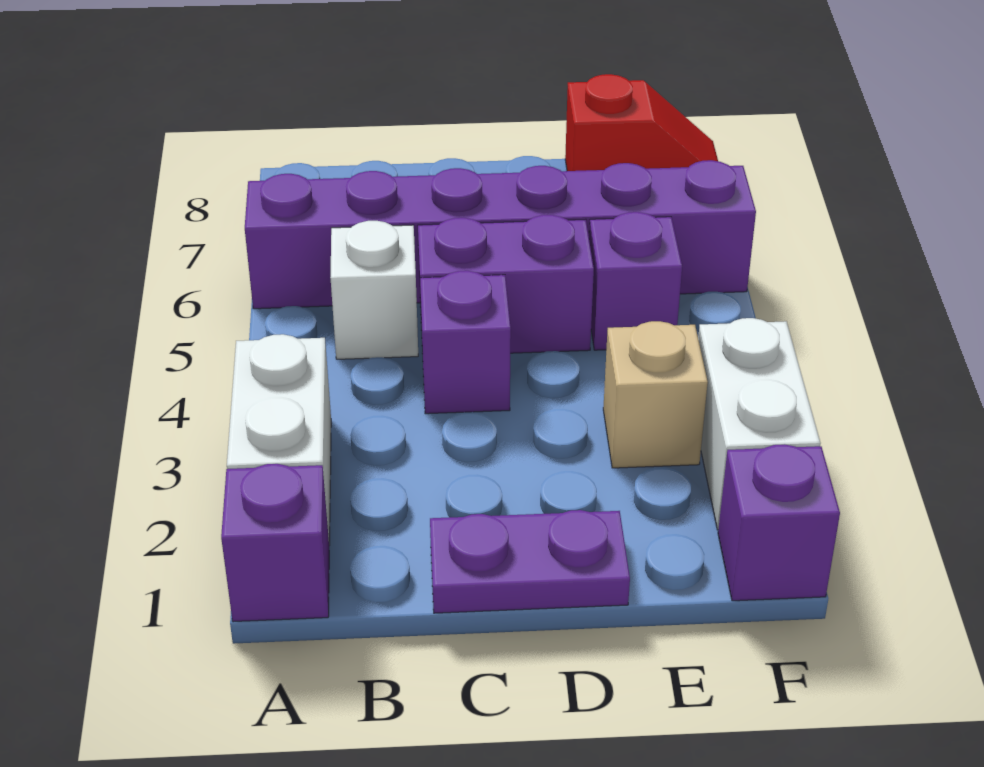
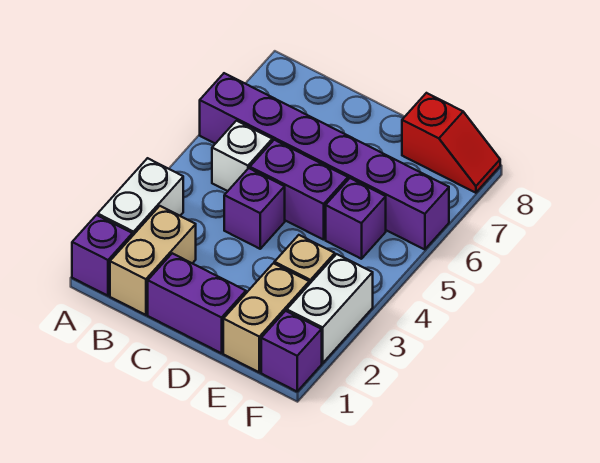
none -> tan 1x2 brick [110,206,196,315]
purple 1x2 plate [430,510,630,613] -> purple 1x2 brick [148,253,246,353]
none -> tan 1x2 brick [223,263,309,372]

